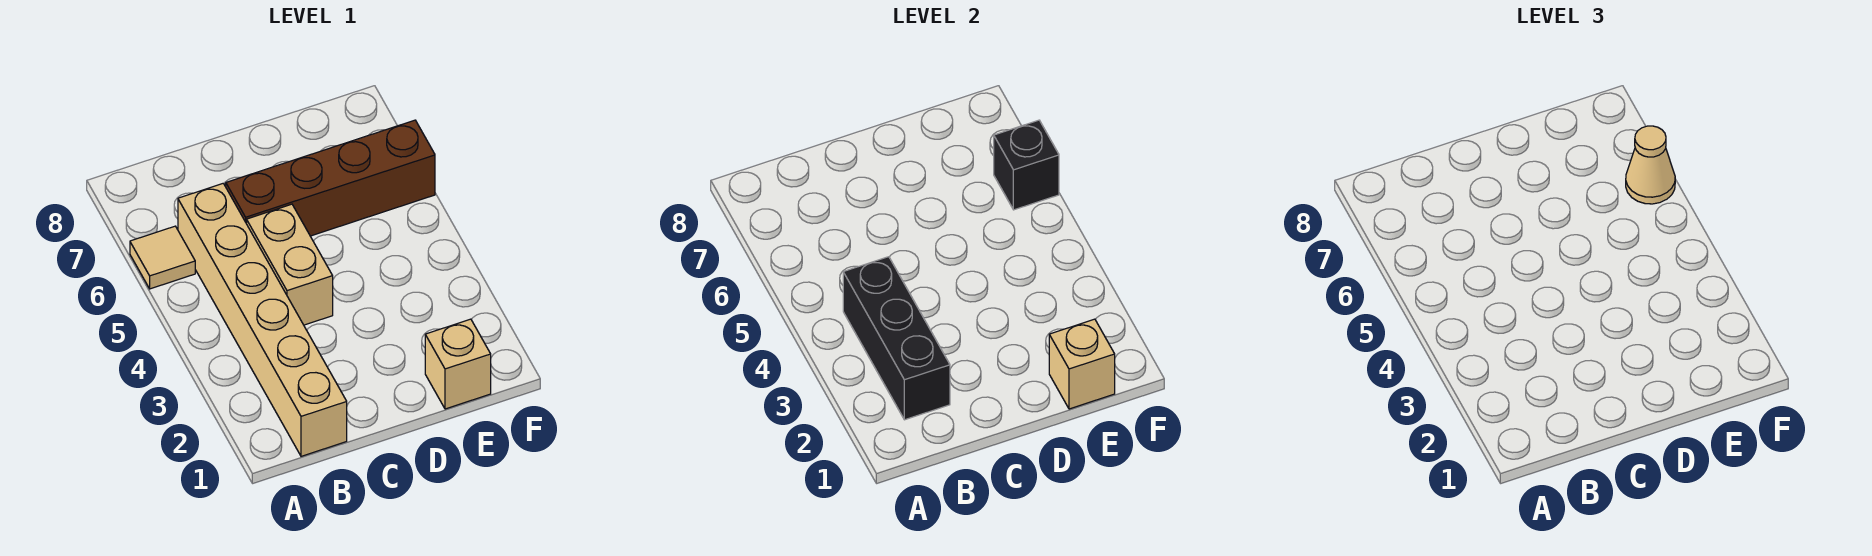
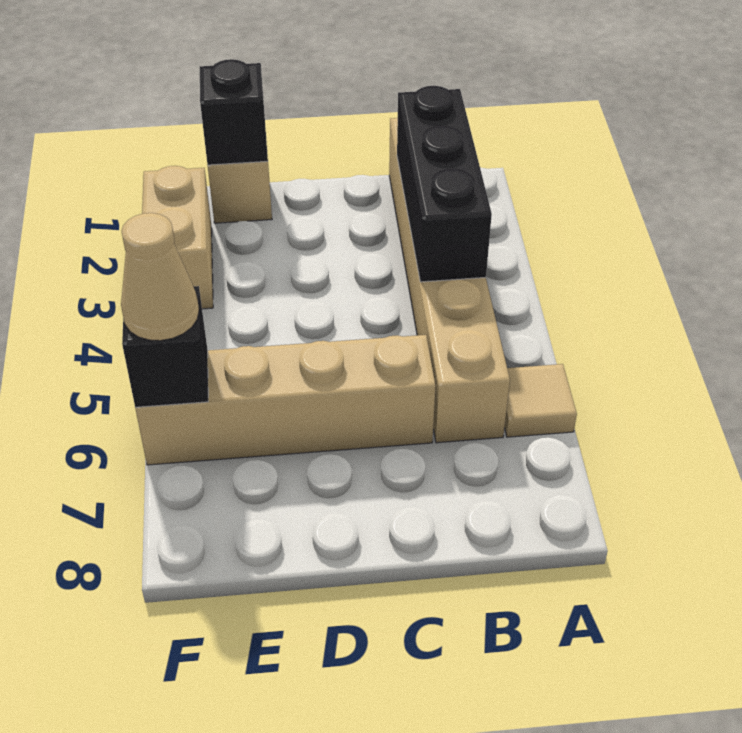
tan 1x2 brick [247,204,333,325] -> tan 1x2 brick moved to [142,166,213,309]
brown 1x4 brick [226,120,435,236] -> tan 1x4 brick [135,335,436,465]
tan 1x1 brick [1049,319,1115,409] -> black 1x1 brick [200,59,268,165]

